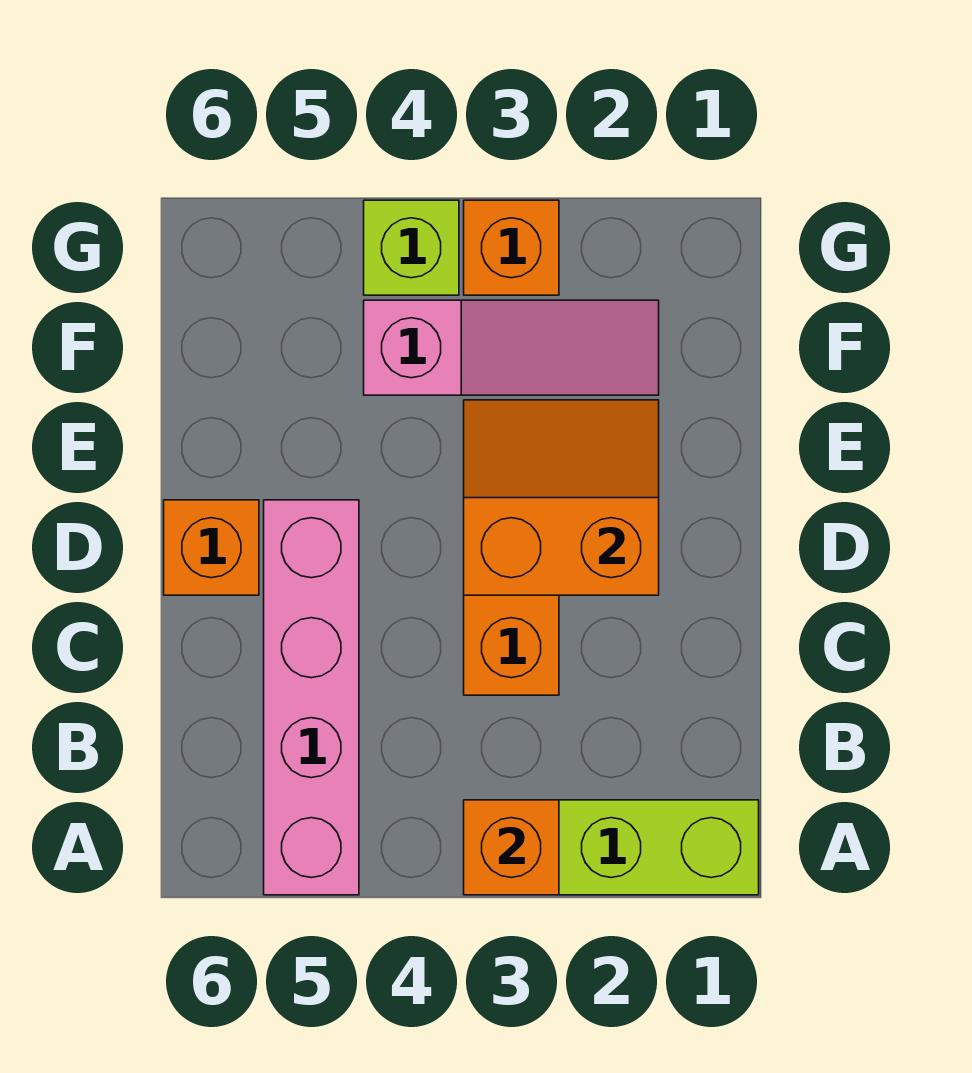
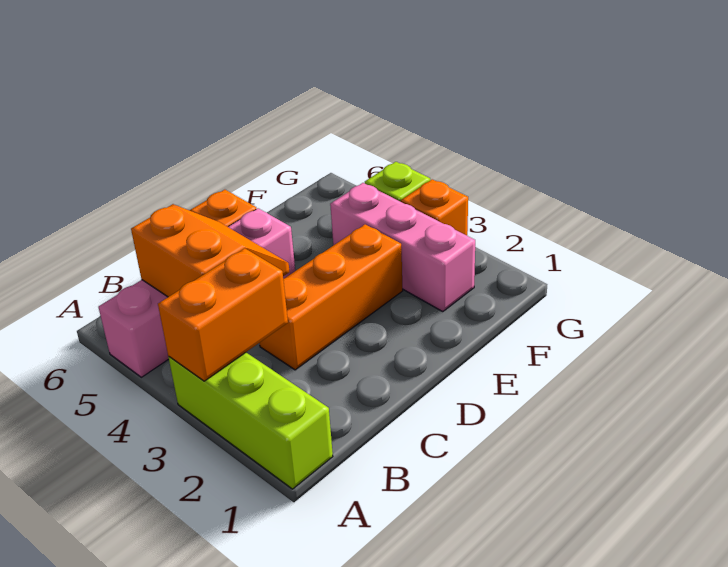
orange 1x1 brick [464,800,559,895] -> orange 1x2 brick [158,249,288,381]
orange 2x2 slope [464,400,659,595] -> orange 2x2 slope moved to [131,204,290,297]
pink 1x3 slope [364,300,659,395] -> pink 1x3 brick [330,183,475,311]

